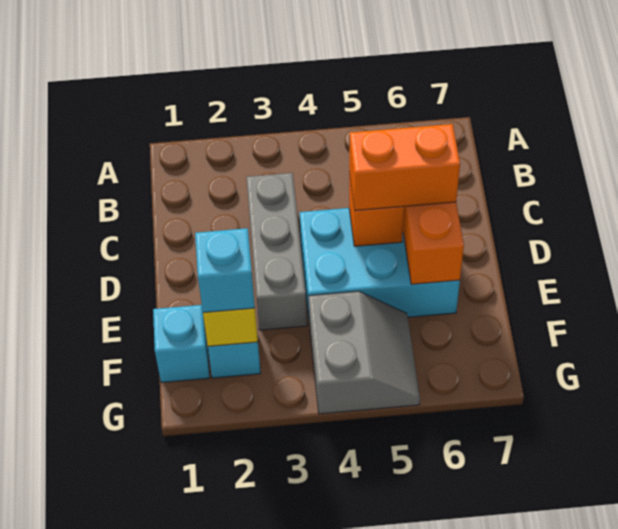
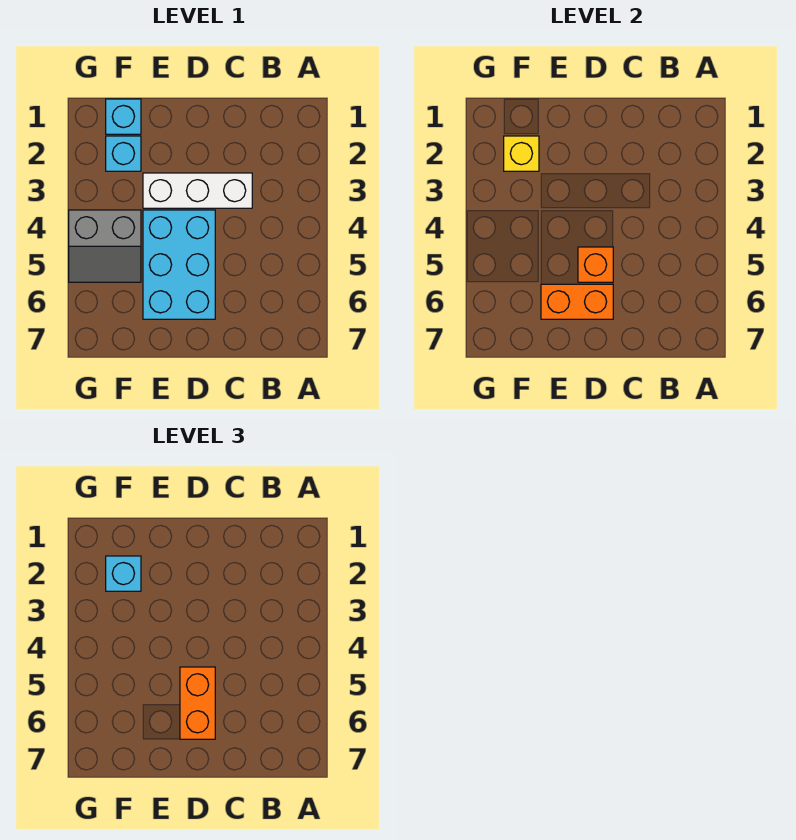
grey 1x3 brick [246,173,307,330] -> white 1x3 brick [143,173,252,208]

